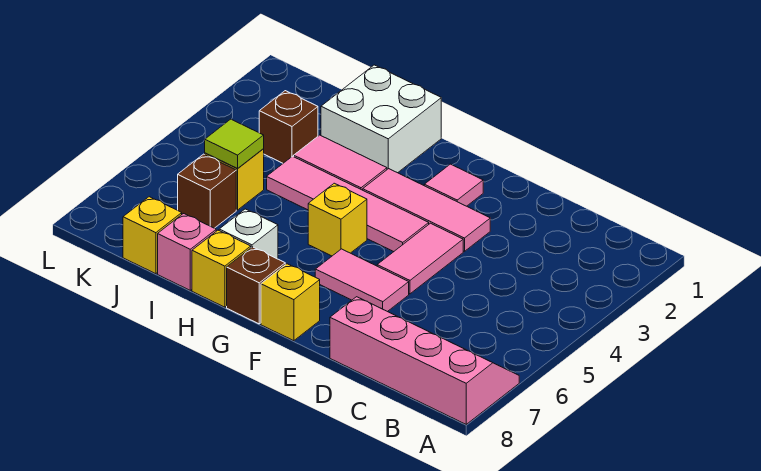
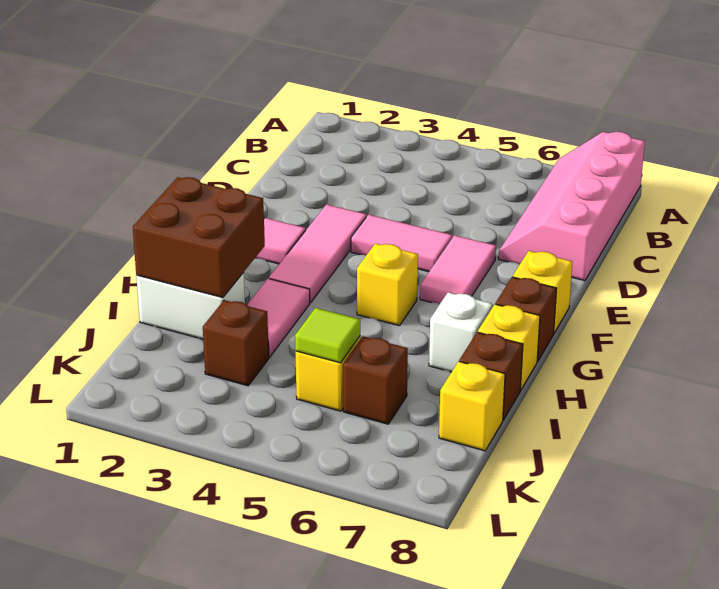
pink 1x4 tile [267,156,429,252] -> none
white 2x2 brick [321,65,441,173] -> white 1x2 brick [136,273,245,339]
none -> brown 2x2 brick [133,177,265,298]
pink 1x1 brick [158,214,216,290] -> brown 1x1 brick [459,332,523,420]

